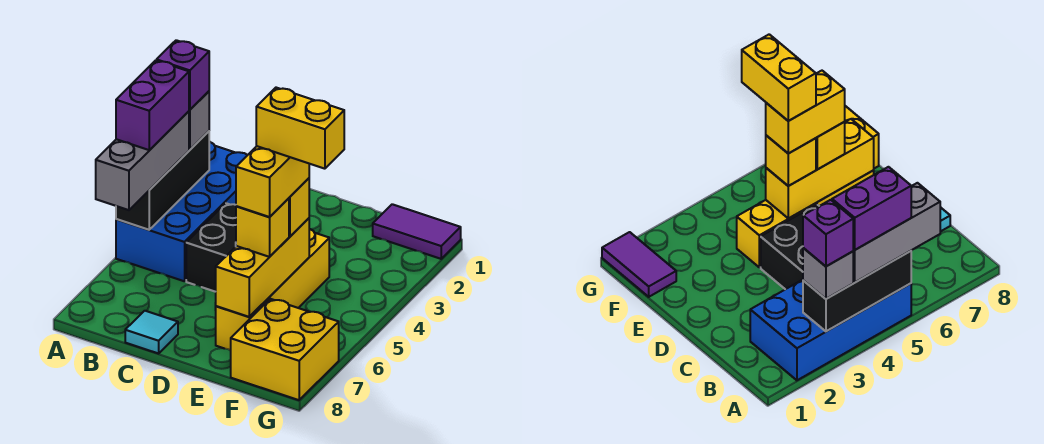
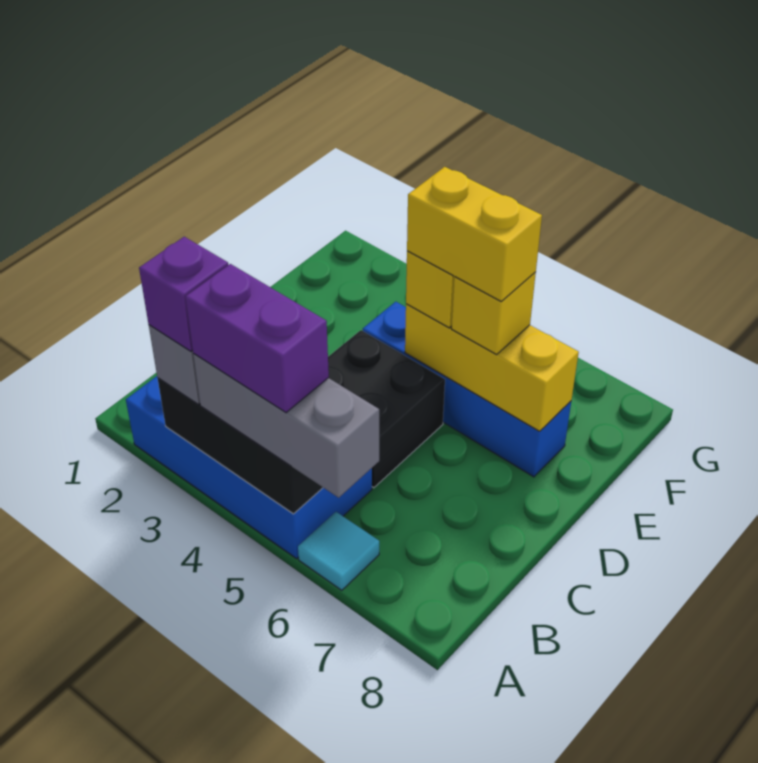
cyan 1x1 tile [125,311,178,353] -> cyan 1x1 tile moved to [298,512,379,590]
yellow 1x4 brick [216,229,329,351] -> blue 1x4 brick [363,302,571,477]
yellow 1x2 brick [256,88,344,169] -> none
purple 1x2 tile [373,204,461,259] -> none
yellow 2x2 brick [231,299,339,400] -> none

